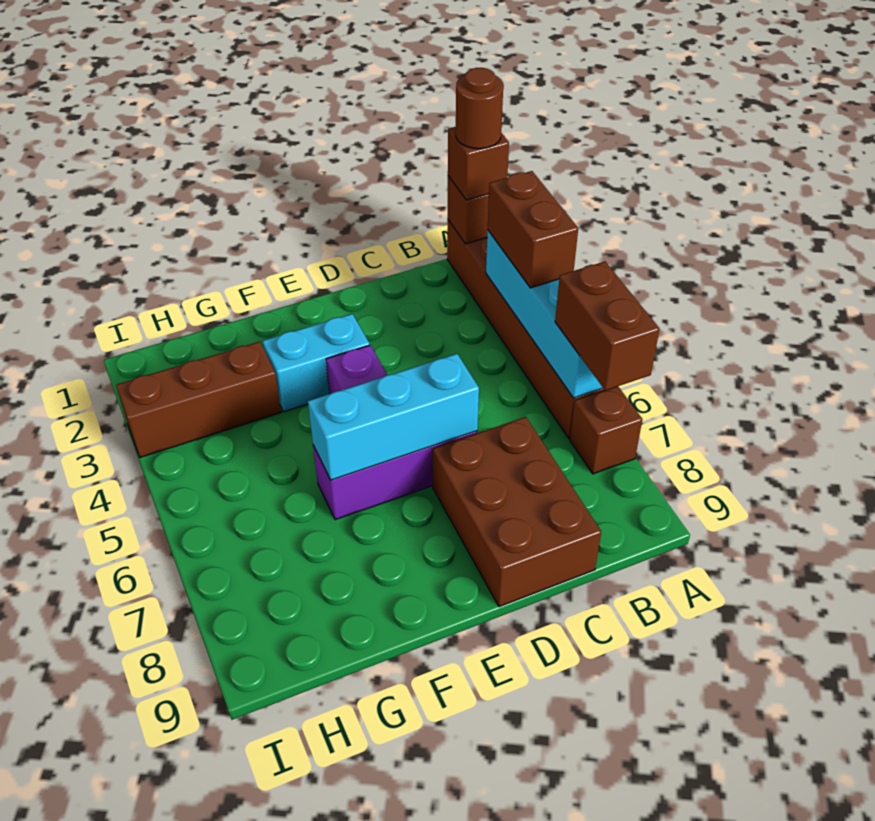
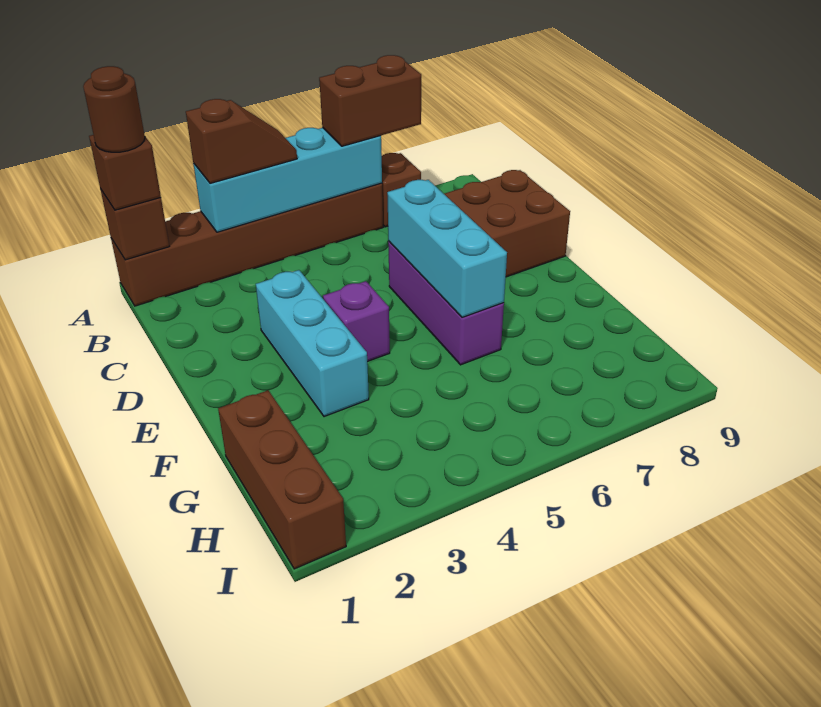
brown 1x2 brick [488,171,578,288] -> brown 1x2 slope [186,99,297,183]
cyan 1x2 brick [263,314,370,412] -> cyan 1x3 brick [256,270,369,417]
brown 1x3 brick [116,342,281,457] -> brown 1x3 brick moved to [218,390,346,569]

